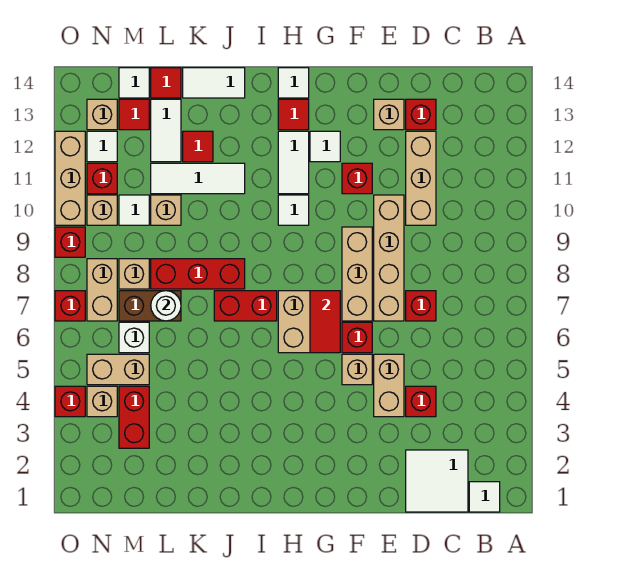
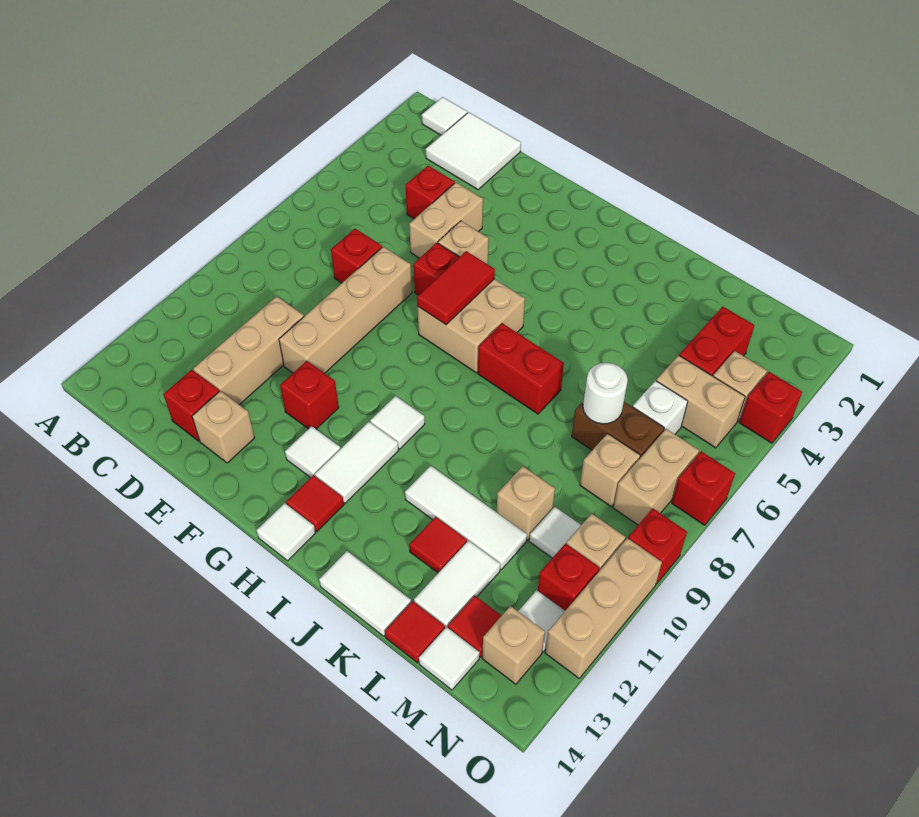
tan 1x3 brick [342,227,372,321] -> none
red 1x3 brick [151,259,245,289] -> none

